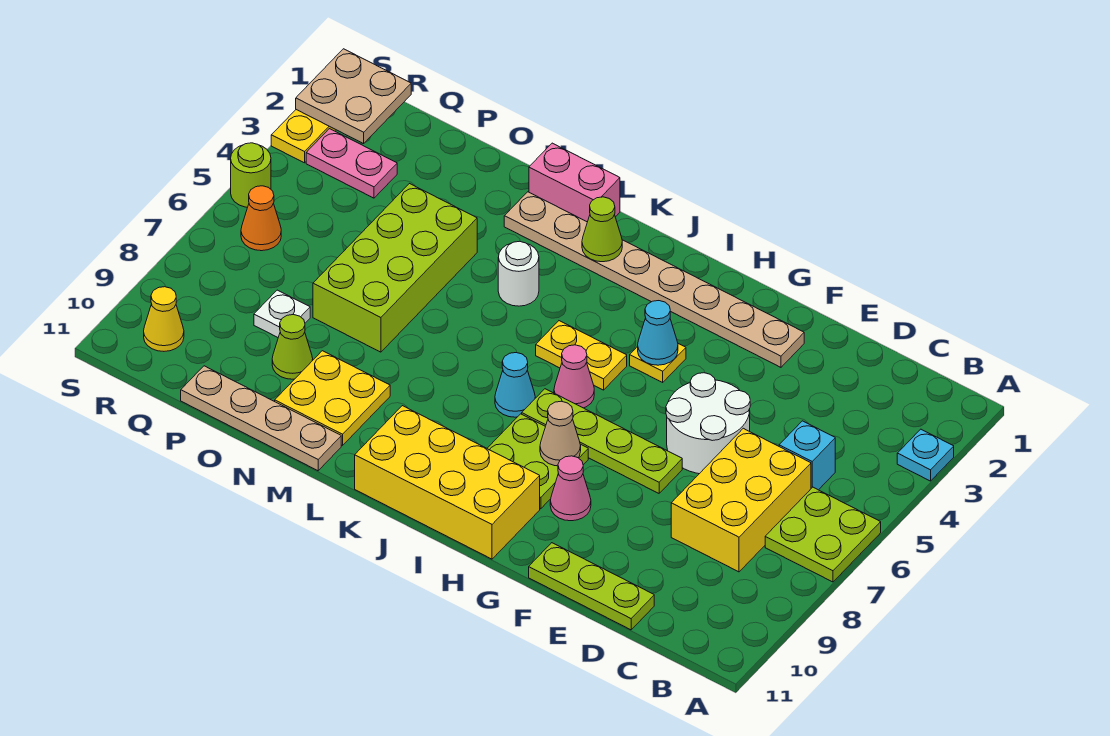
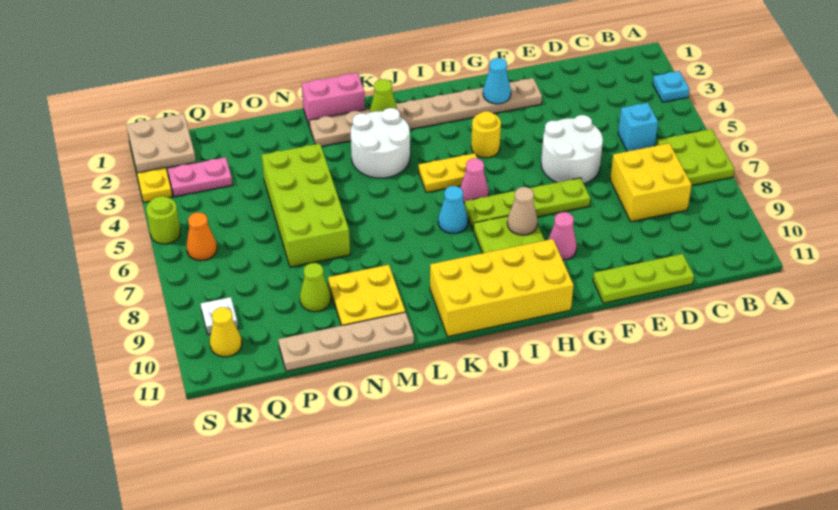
yellow 2x3 brick [671,428,811,572] -> yellow 2x2 brick [610,143,692,222]
yellow 1x1 plate [630,344,686,382] -> yellow 1x1 round brick [471,111,501,158]
cyan 1x1 cone [638,301,678,365] -> cyan 1x1 cone moved to [483,58,511,104]
white 1x1 round brick [498,241,539,306] -> white 2x2 round brick [351,108,410,178]
white 1x1 plate [254,290,310,337] -> white 1x1 plate moved to [201,297,238,334]

